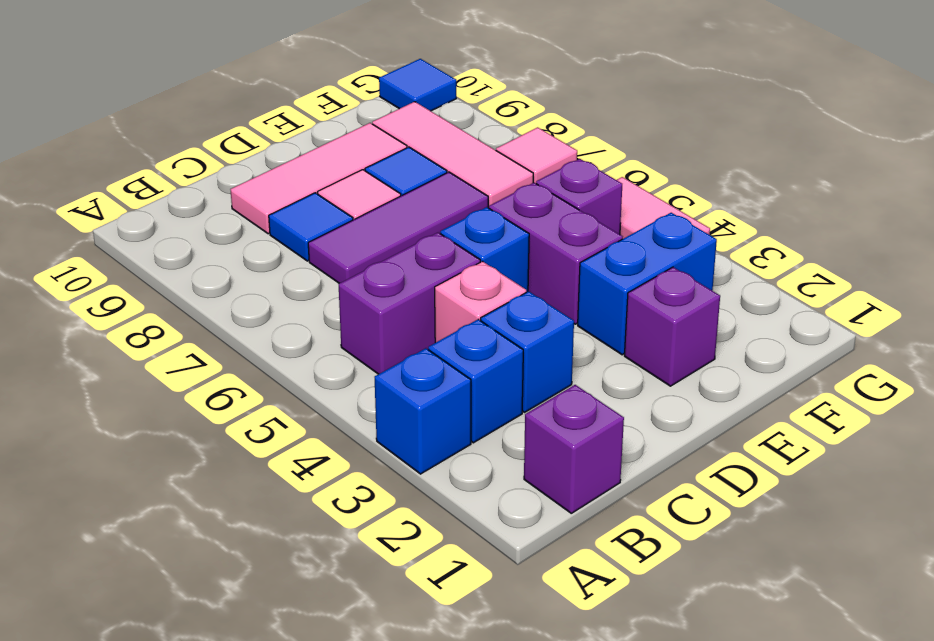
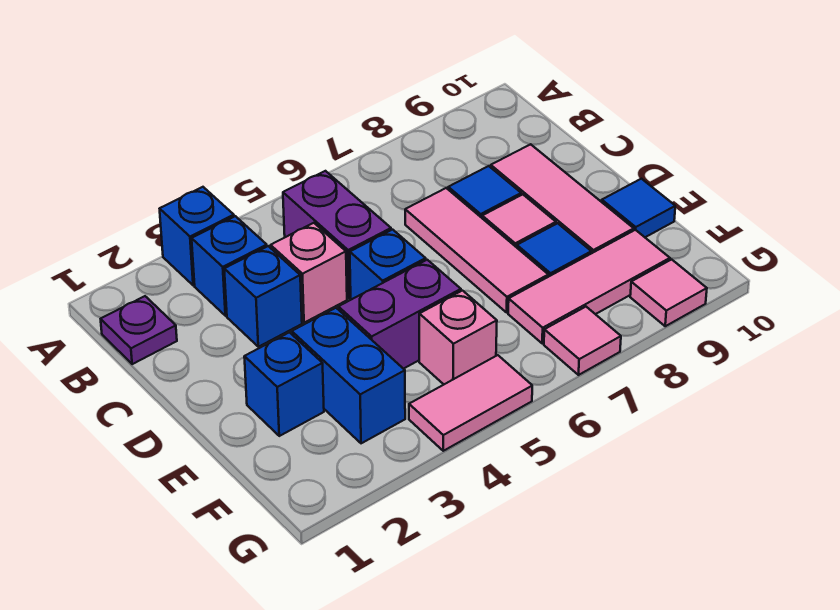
purple 1x1 brick [524,385,624,513] -> purple 1x1 plate [101,296,177,364]
purple 1x3 tile [308,172,488,283] -> pink 1x3 tile [405,188,548,312]
purple 1x1 brick [624,267,720,386] -> blue 1x1 brick [244,332,324,436]
purple 1x1 brick [536,159,622,234] -> pink 1x1 brick [419,291,497,384]
none -> pink 1x1 tile [630,259,707,326]
blue 1x1 tile [379,59,456,111] -> blue 1x1 tile moved to [602,179,675,237]

